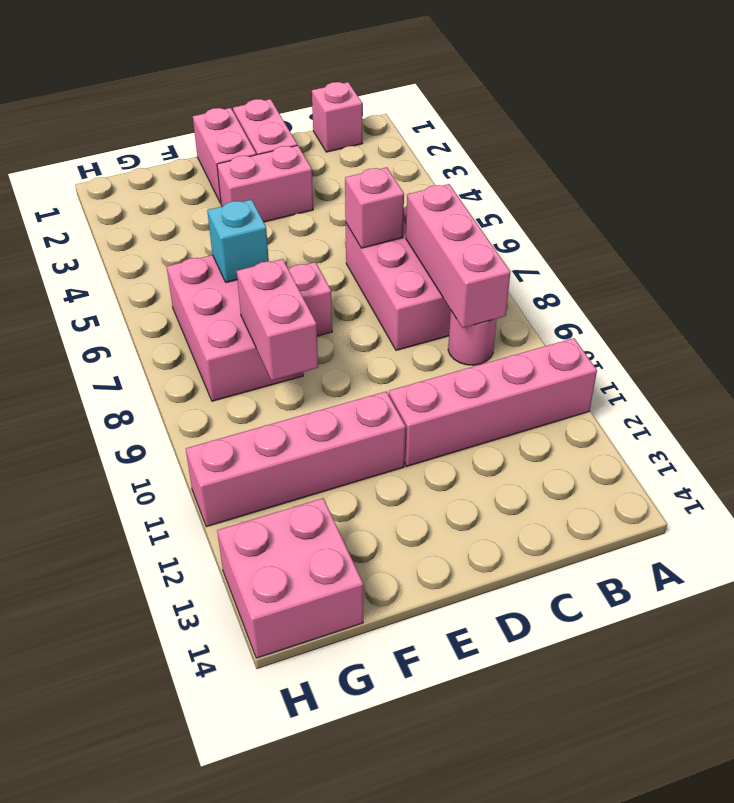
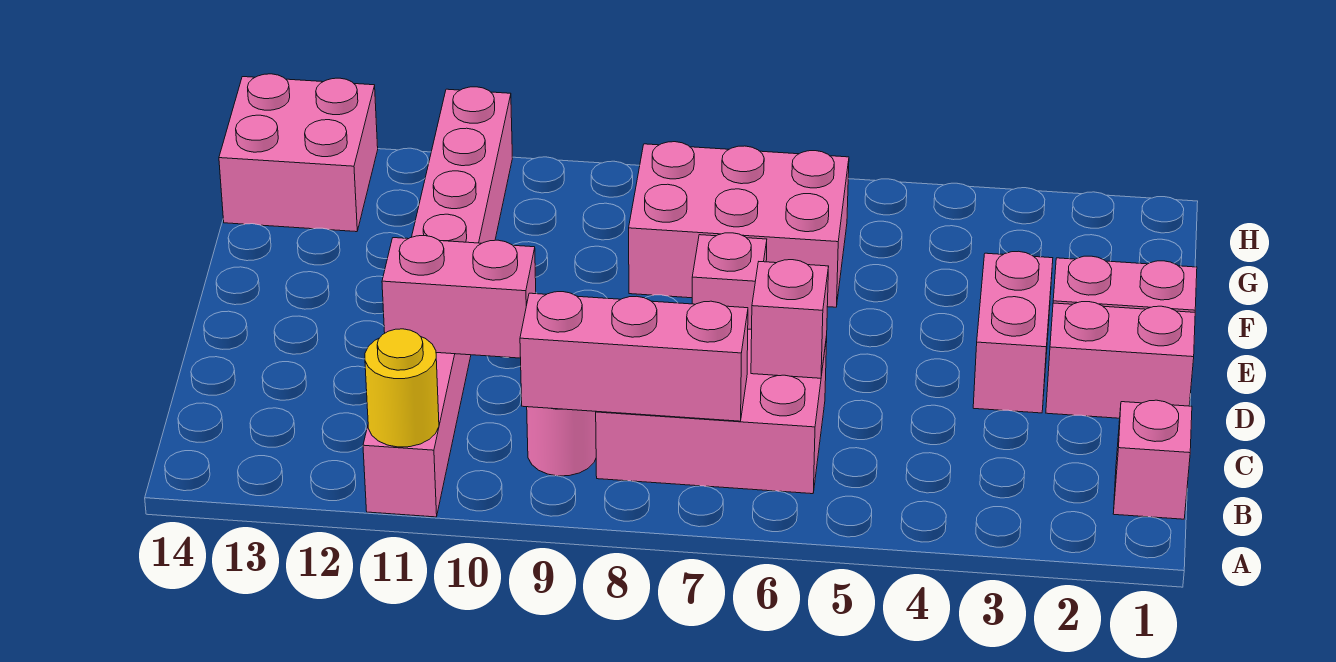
none -> yellow 1x1 round brick [365,329,439,447]
cyan 1x1 brick [207,200,269,282] -> none
pink 1x2 brick [237,259,318,380] -> pink 1x2 brick moved to [382,236,536,358]

